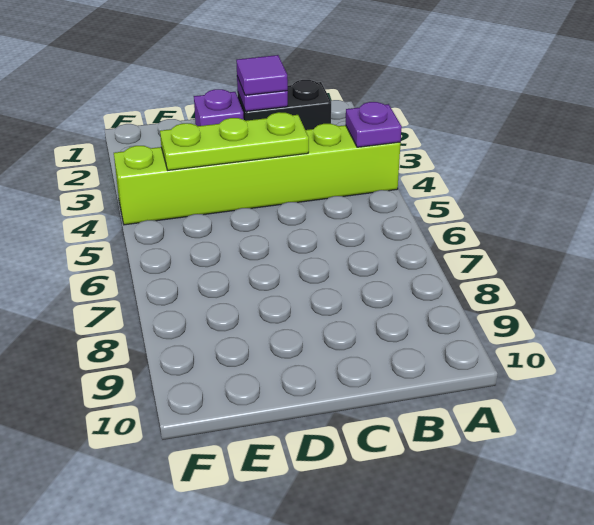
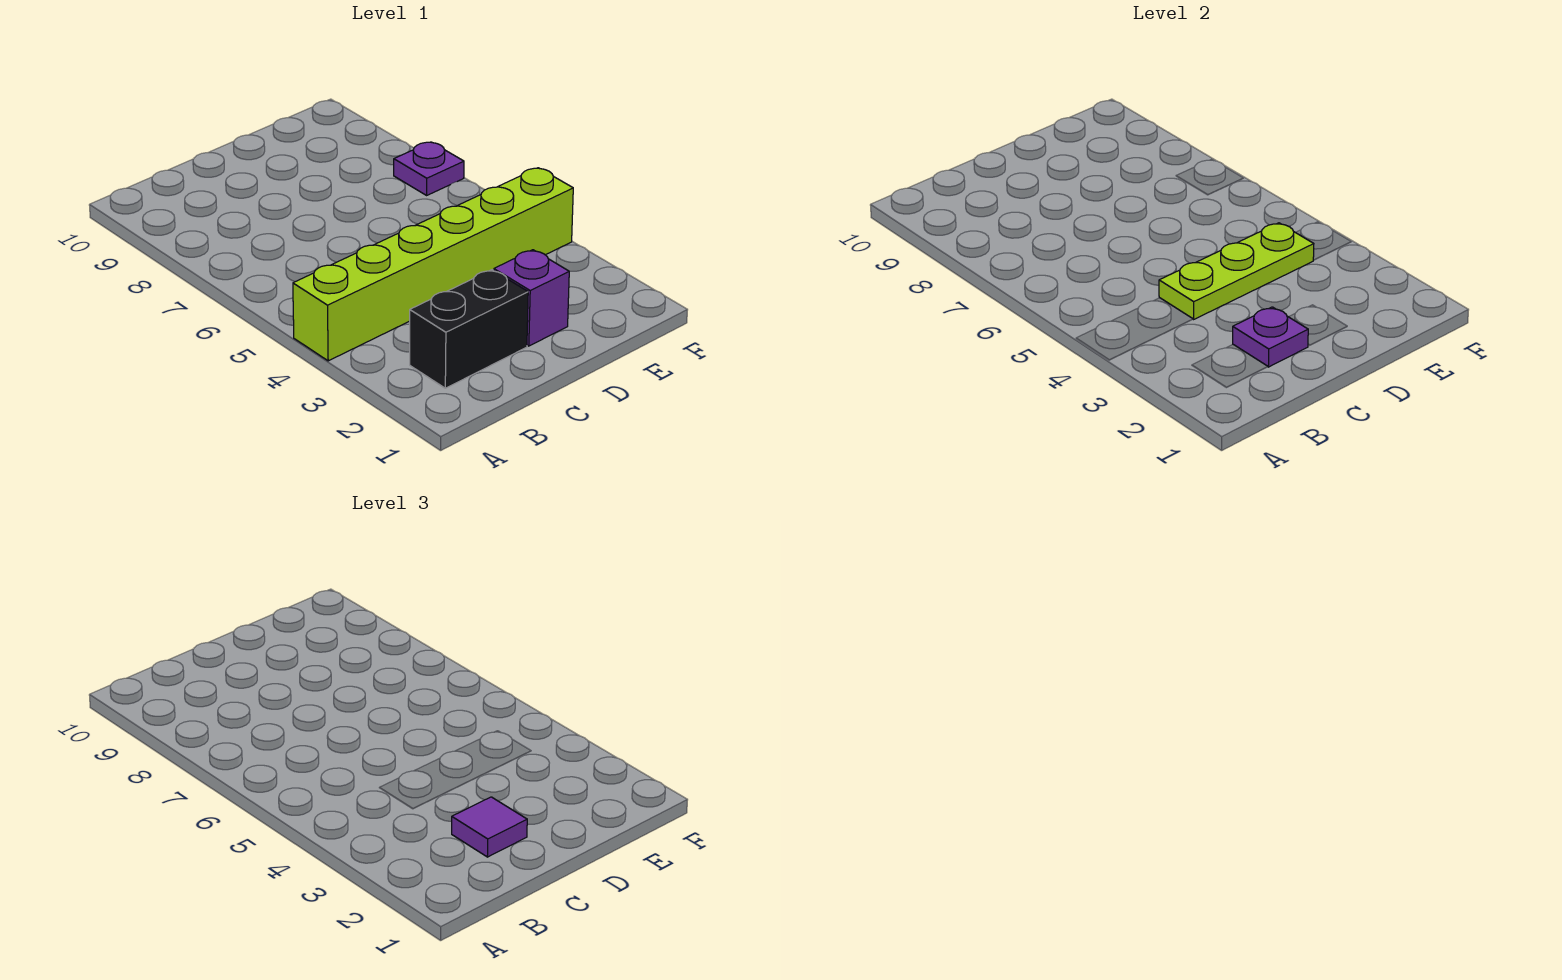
purple 1x1 plate [346,102,402,147] -> purple 1x1 plate moved to [394,142,464,195]

